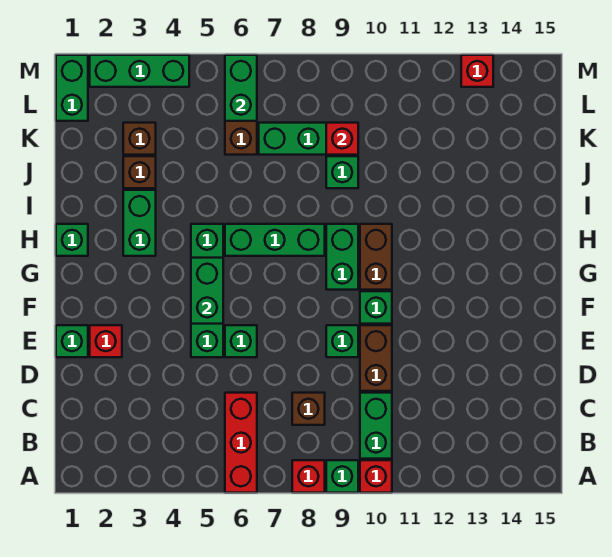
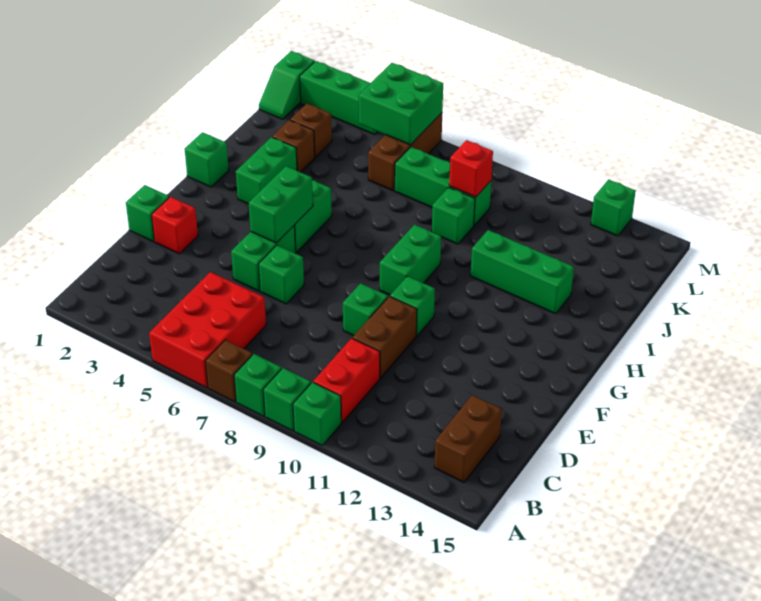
red 1x3 brick [225,393,257,493] -> red 2x3 brick [149,272,266,388]
red 1x1 brick [292,460,325,493] -> green 1x1 brick [234,354,281,416]
red 1x1 brick [360,460,392,493] -> green 1x1 brick [293,382,341,445]
green 1x2 brick [360,393,392,459] -> red 1x2 brick [313,338,380,422]
brown 1x1 brick [292,393,325,425] -> brown 1x1 brick moved to [205,340,253,402]
brown 1x2 brick [360,224,392,290] -> brown 1x2 brick moved to [434,395,502,482]
green 1x3 brick [225,224,325,256] -> green 1x3 brick moved to [471,230,574,314]
green 1x2 brick [56,55,88,121] -> green 1x2 slope [259,51,315,119]
green 1x2 brick [225,55,257,121] -> green 2x2 brick [359,63,443,145]
red 1x1 brick [461,55,493,87] -> green 1x1 brick [591,180,636,236]

